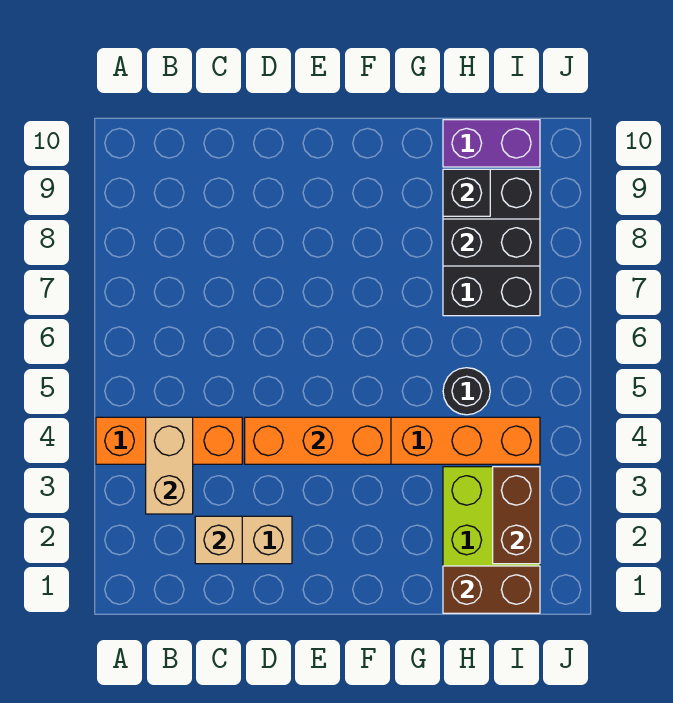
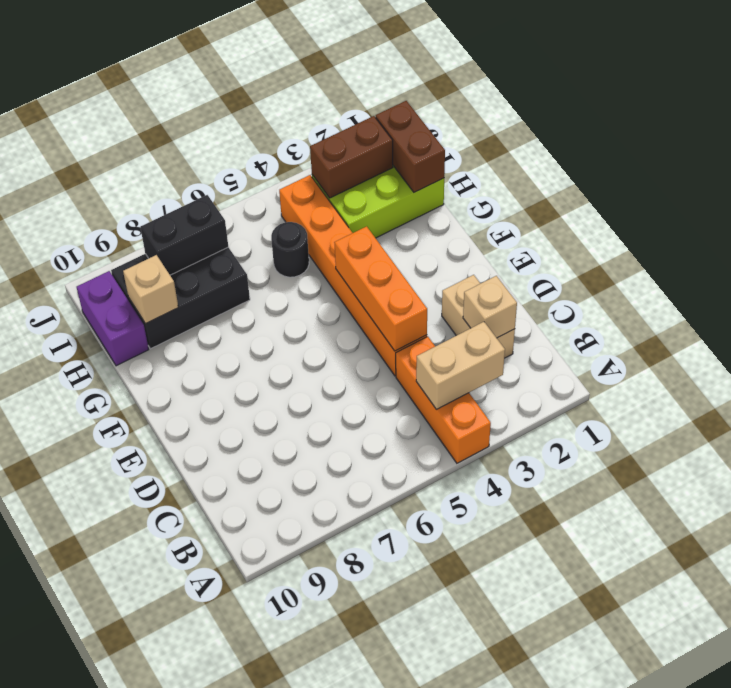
black 1x2 brick [443,219,540,266] -> black 1x2 brick turned to [140,195,228,275]
black 1x1 brick [443,169,490,216] -> tan 1x1 brick [123,255,178,324]

